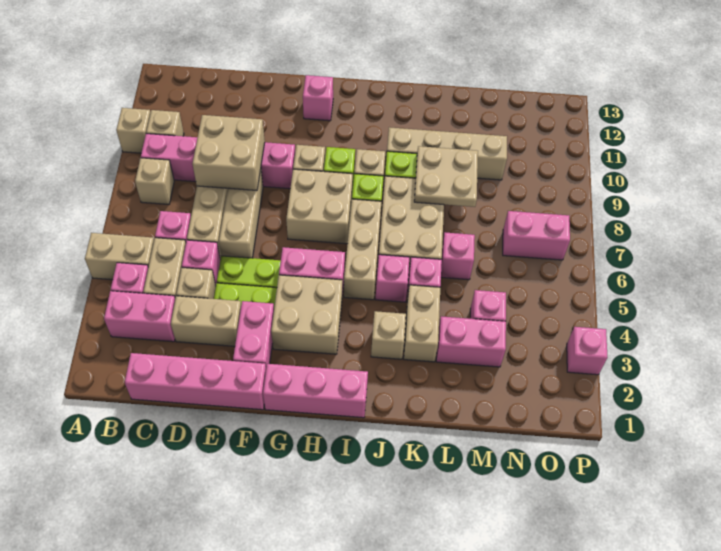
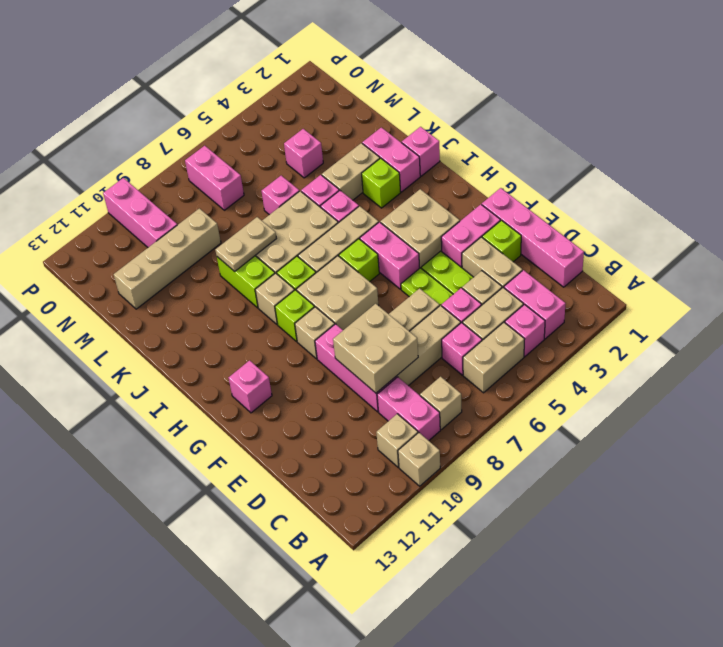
tan 1x2 brick [85,233,154,280] -> tan 1x2 brick turned to [463,322,525,393]
none -> lime 1x1 brick [482,220,521,262]
pink 1x3 brick [263,364,368,418] -> pink 1x3 brick moved to [103,178,177,247]
none -> lime 1x1 brick [339,239,379,282]
tan 1x1 brick [371,311,406,359] -> lime 1x1 brick [362,158,401,208]
tan 1x4 brick [387,127,507,180] -> tan 1x4 brick turned to [114,208,221,309]
tan 2x2 plate [414,146,478,207] -> tan 1x2 plate [215,217,276,271]
pink 1x2 brick [436,316,506,367] -> pink 1x2 brick moved to [362,127,420,192]
pink 1x1 brick [567,327,608,375] -> pink 1x1 brick moved to [402,127,440,176]

